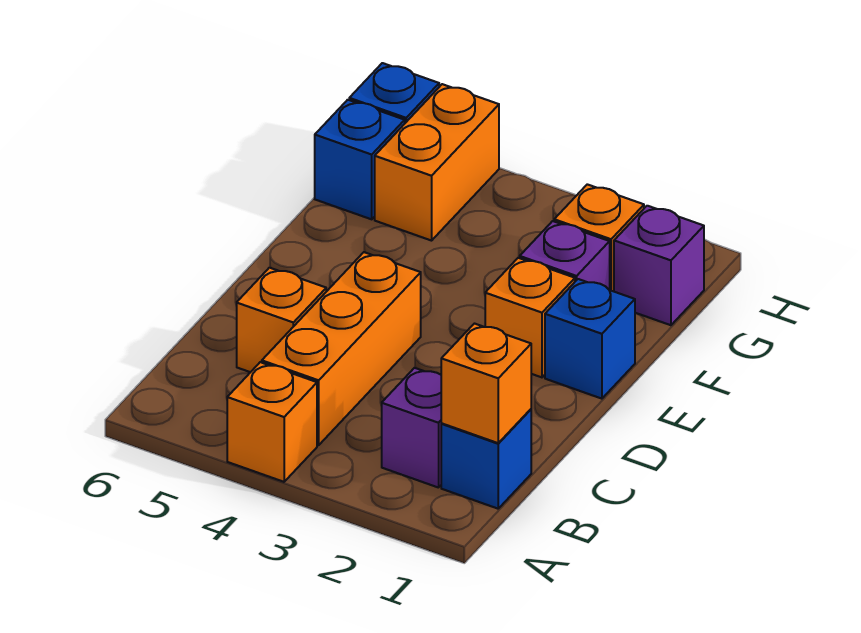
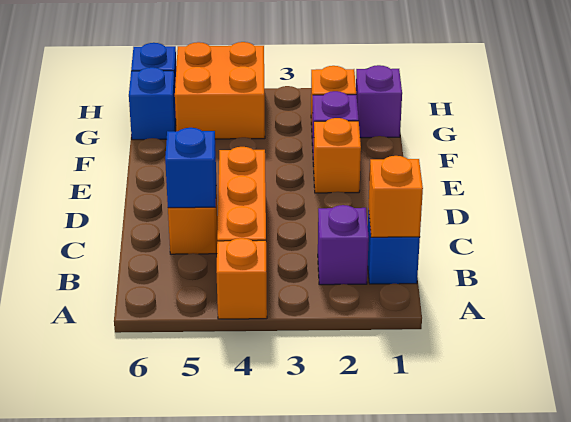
blue 1x1 brick [545,279,635,399] -> blue 1x1 brick moved to [165,128,216,208]
orange 1x2 brick [375,84,499,241] -> orange 2x2 brick [175,42,265,139]

